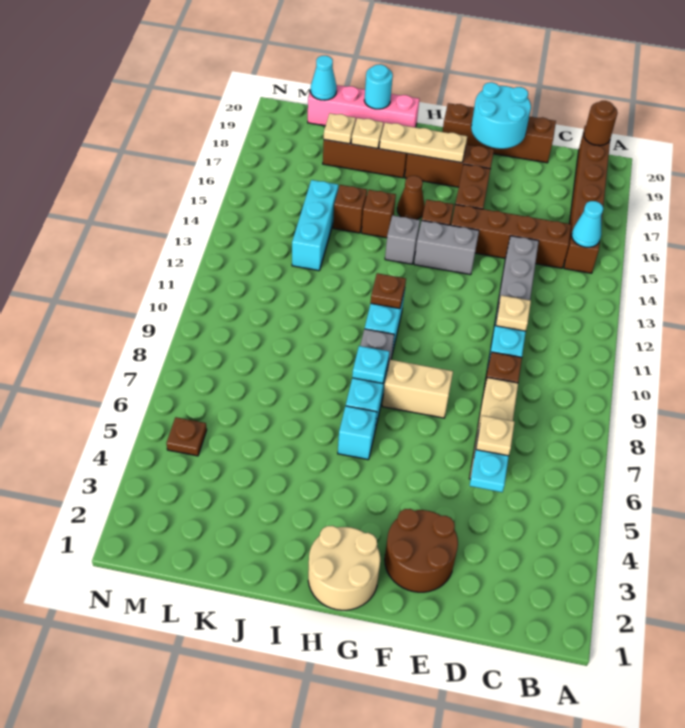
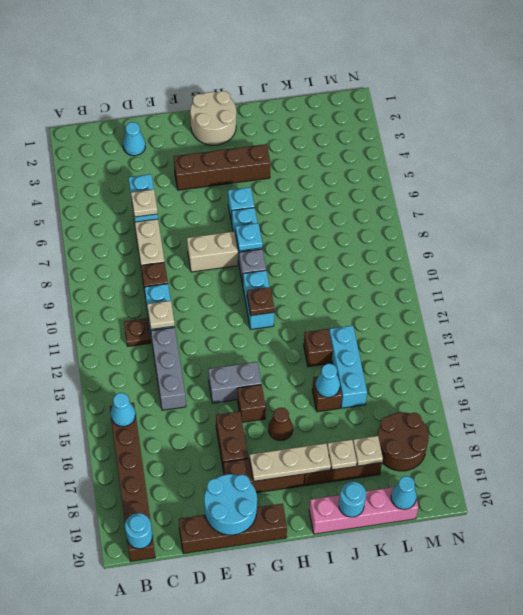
brown 1x1 round brick [584,101,618,146] -> cyan 1x1 round brick [125,513,152,549]
brown 1x4 brick [451,204,571,268] -> brown 1x4 brick moved to [174,144,271,190]
none -> cyan 1x1 cone [123,122,145,156]
brown 2x2 round brick [385,509,458,592] -> brown 2x2 round brick moved to [378,412,429,471]
grey 1x1 brick [385,215,420,264] -> none
brown 1x1 brick [362,190,396,238] -> brown 1x1 brick moved to [304,329,333,367]
none -> cyan 1x1 cone [316,364,340,397]
brown 1x1 plate [166,417,207,456] -> brown 1x1 plate moved to [124,318,151,346]

